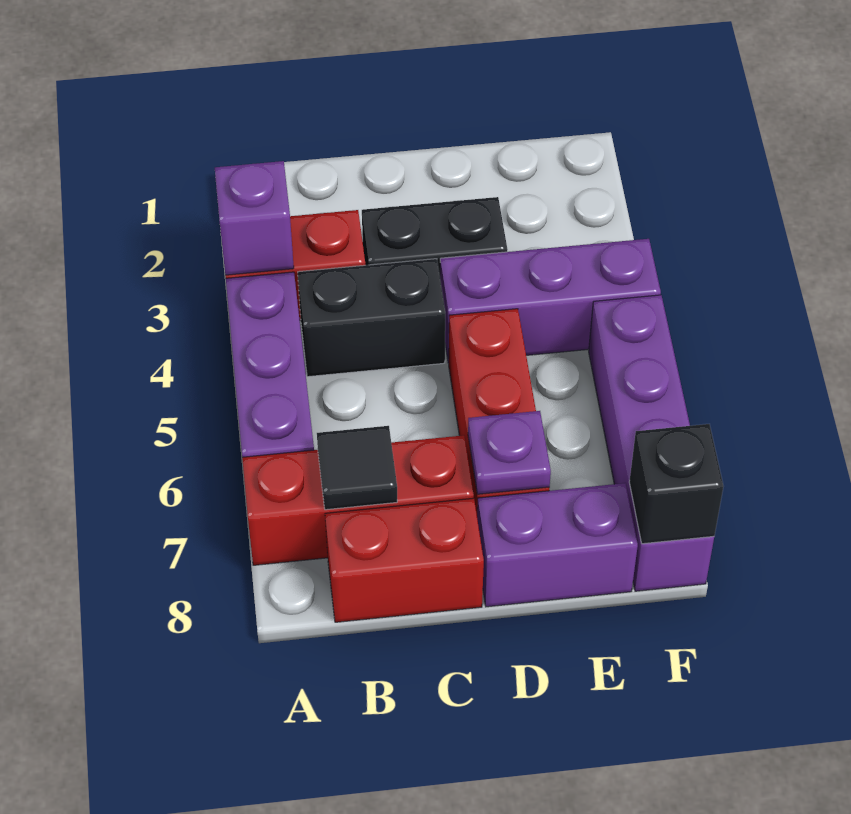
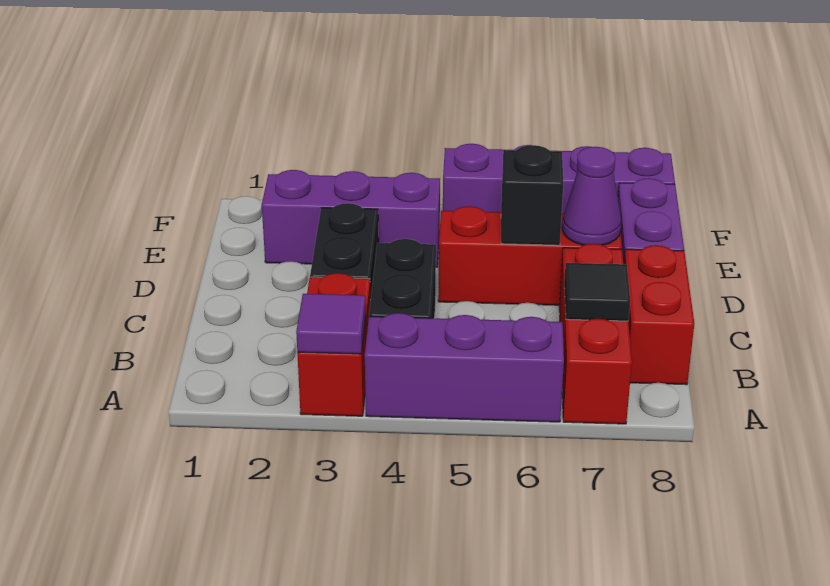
purple 1x1 brick [215,161,294,275] -> purple 1x1 tile [296,294,366,354]
purple 1x3 brick [440,239,661,363] -> purple 1x3 brick turned to [262,170,440,267]
purple 1x1 plate [468,411,551,494] -> purple 1x1 cone [562,147,621,245]
black 1x1 brick [629,424,723,544] -> black 1x1 brick moved to [501,145,563,245]

